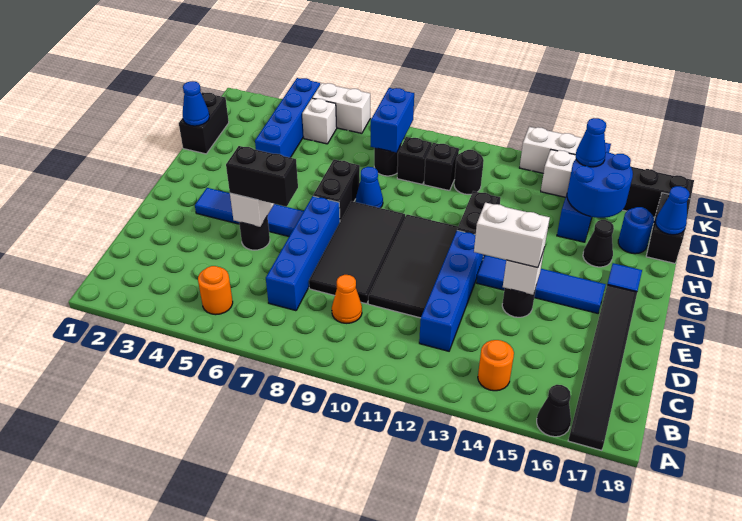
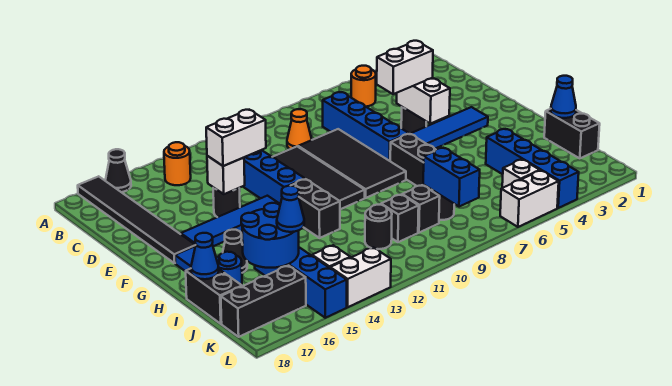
black 1x2 brick [226,146,298,207] -> white 1x2 brick [377,41,433,94]
blue 1x1 cone [356,167,383,208] -> none

